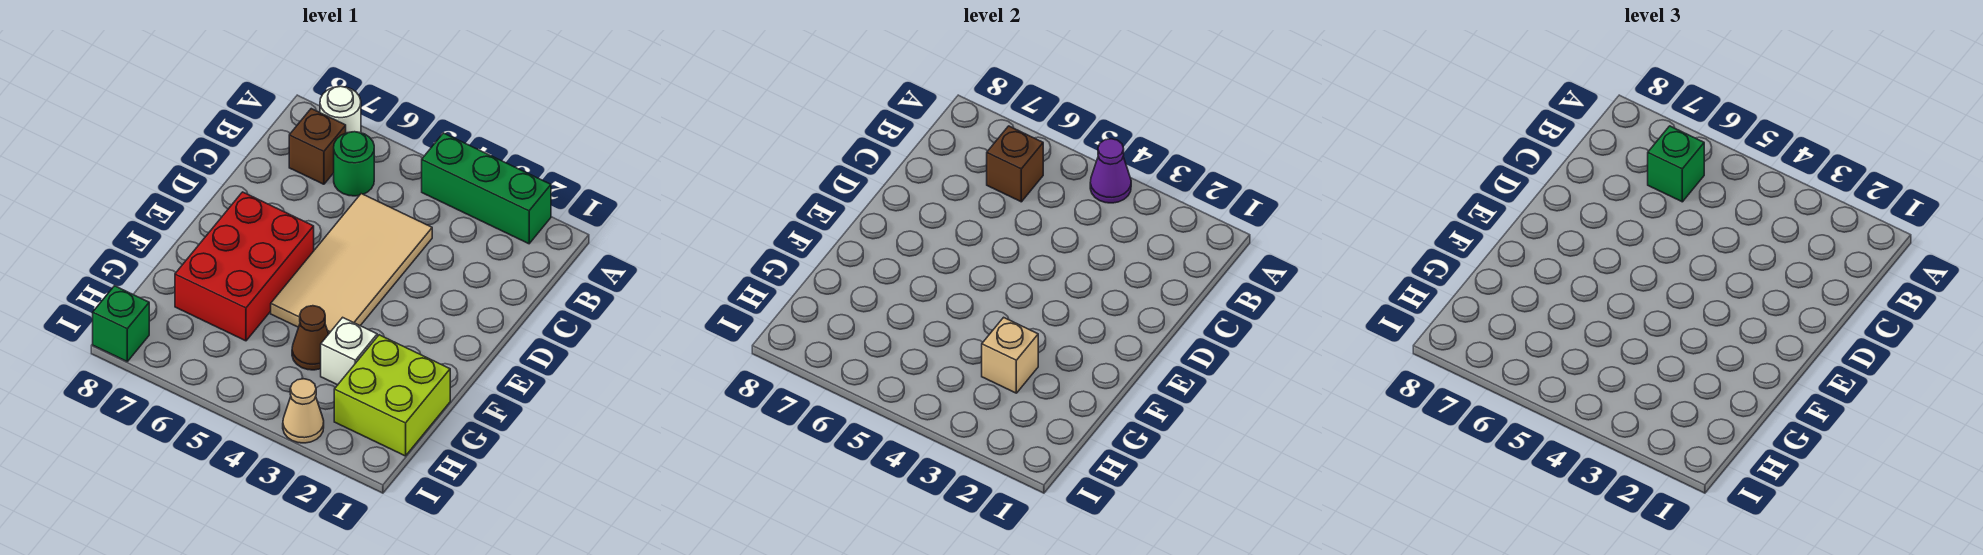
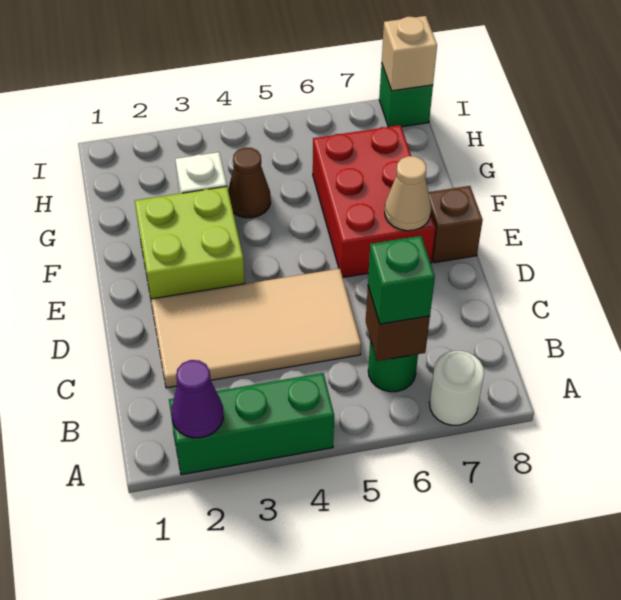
purple 1x1 cone [1090,139,1131,203] -> purple 1x1 cone moved to [172,360,223,438]
brown 1x1 brick [289,109,346,184] -> brown 1x1 brick moved to [428,186,483,263]
tan 2x4 tile [271,194,432,334] -> tan 2x4 tile turned to [151,269,361,388]
lime 2x2 brick [334,335,450,456] -> lime 2x2 brick moved to [135,186,245,299]
tan 1x1 brick [982,317,1038,393] -> tan 1x1 brick moved to [382,16,437,91]
tan 1x1 cone [283,379,324,443] -> tan 1x1 cone moved to [385,156,431,231]

